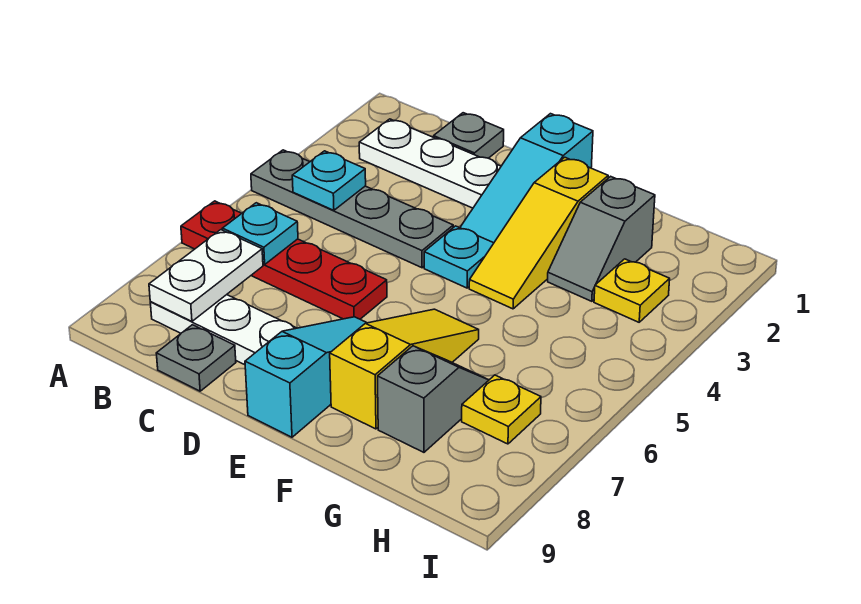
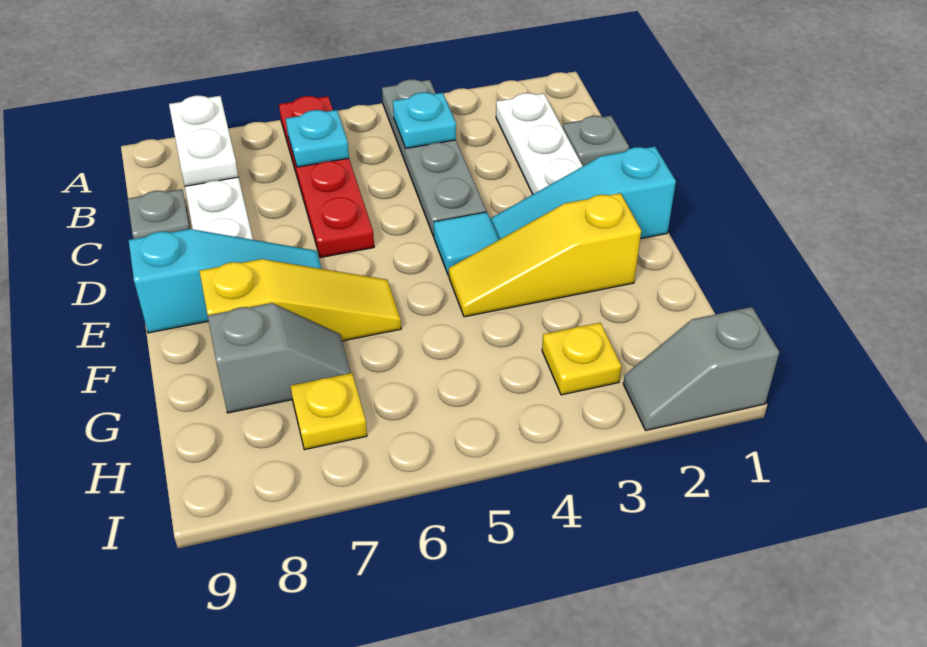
white 1x2 plate [149,230,263,321] -> white 1x2 plate turned to [169,96,238,186]
cyan 1x1 plate [424,226,494,288] -> cyan 1x1 tile [434,212,499,275]
grey 1x2 slope [548,176,655,301] -> grey 1x2 slope moved to [623,307,779,430]

